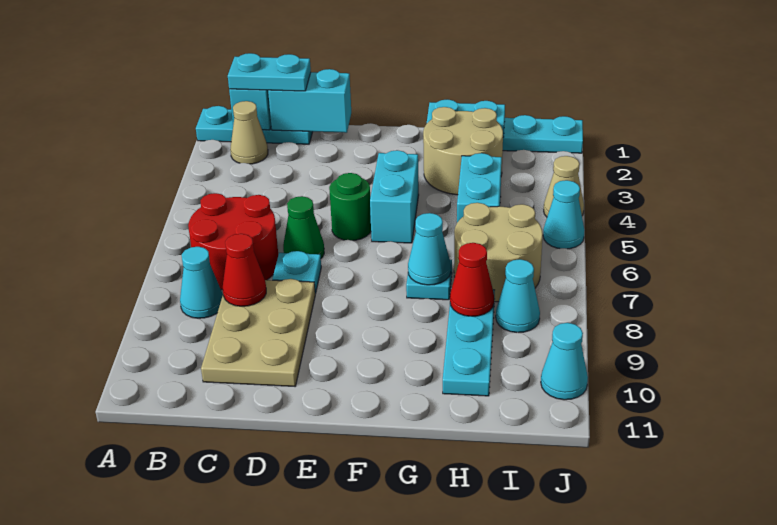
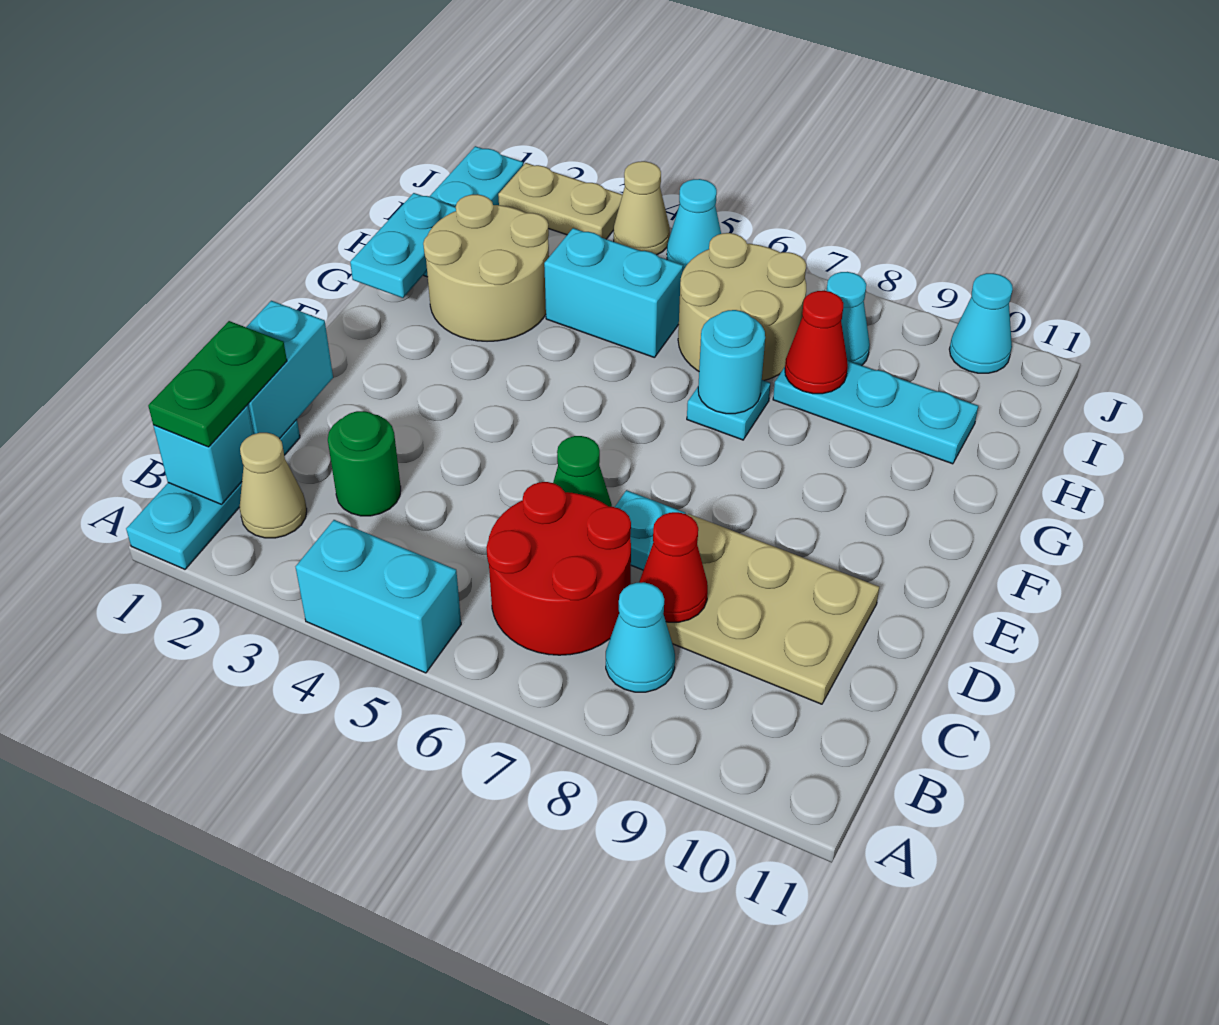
cyan 1x2 plate [228,53,311,91] -> green 1x2 plate [148,321,287,447]
green 1x1 round brick [329,173,371,241] -> green 1x1 round brick moved to [328,411,401,516]
cyan 1x2 brick [370,150,419,243] -> cyan 1x2 brick moved to [296,520,461,673]
cyan 1x1 cone [408,213,451,285] -> cyan 1x1 round brick [698,310,765,414]
none -> tan 1x2 plate [498,163,622,239]

